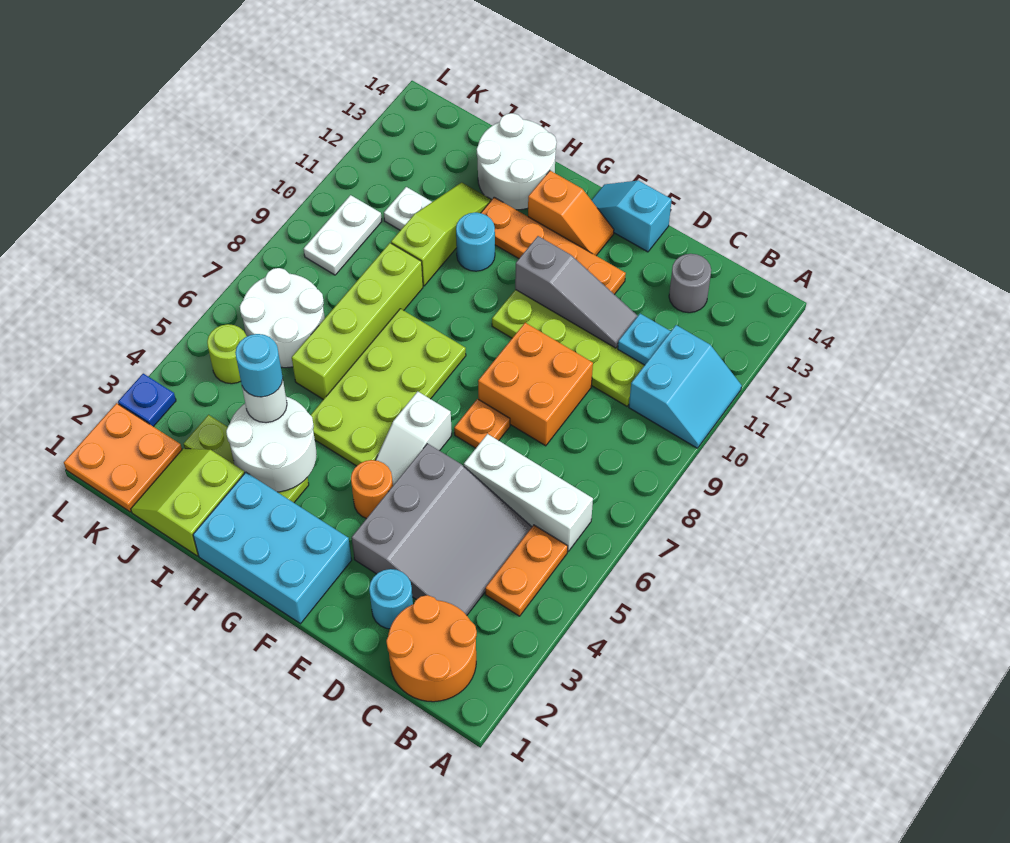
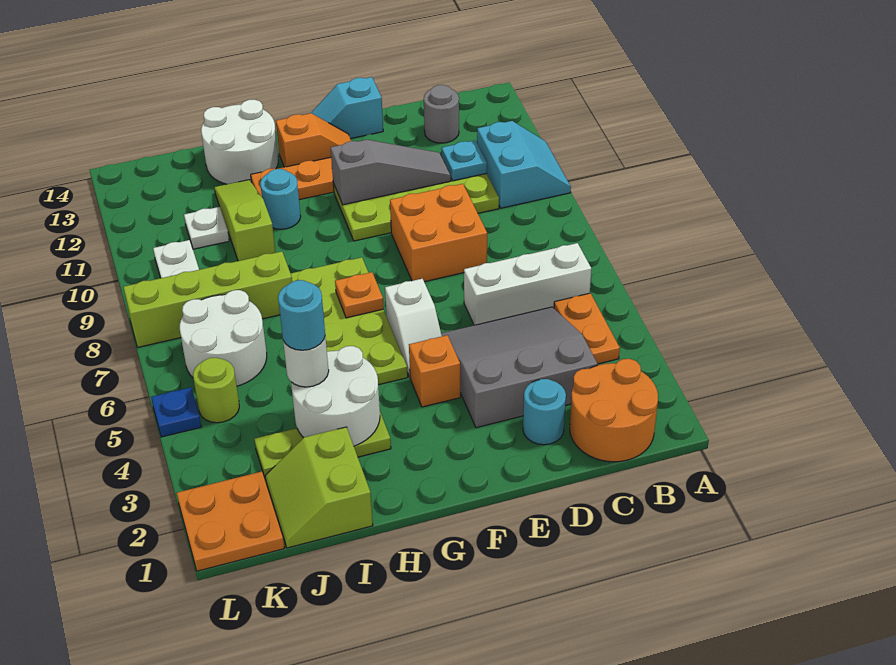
grey 3x3 slope [352,444,532,615] -> grey 3x3 slope turned to [441,307,597,428]
orange 1x1 plate [454,399,510,448] -> orange 1x1 plate moved to [335,272,384,318]
cyan 2x3 brick [193,472,352,624] -> none
orange 1x1 round brick [351,460,393,519] -> orange 1x1 brick [409,335,460,407]
lime 1x4 brick [292,243,423,400] -> lime 1x4 brick turned to [123,251,292,347]
blue 1x1 plate [118,374,176,427] -> blue 1x1 plate moved to [151,387,201,437]

